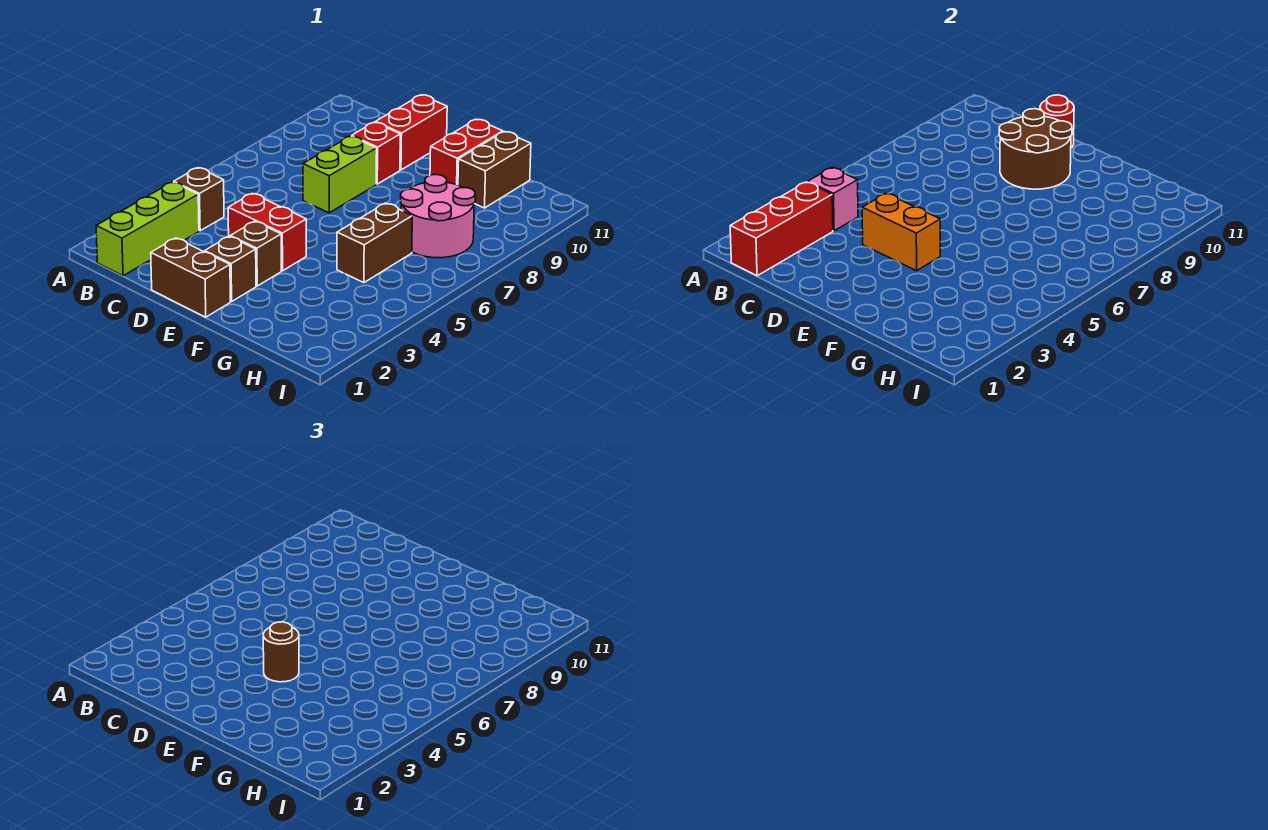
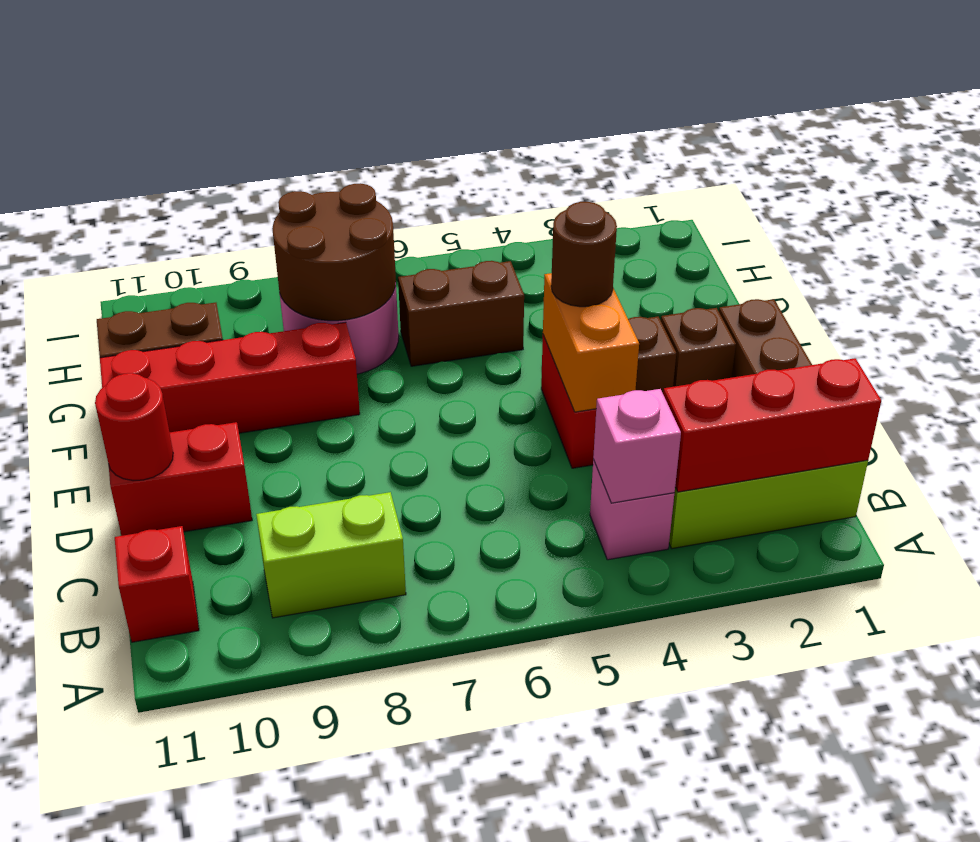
brown 1x1 brick [174,168,224,231] -> pink 1x1 brick [590,459,674,560]
lime 1x2 brick [303,136,377,213] -> lime 1x2 brick moved to [256,492,406,618]
red 1x1 brick [352,122,400,184] -> red 1x1 brick moved to [115,526,199,642]
brown 2x2 round brick [999,109,1072,189] -> brown 2x2 round brick moved to [272,183,396,321]
red 1x2 brick [430,119,503,185] -> red 1x4 brick [100,322,360,433]

